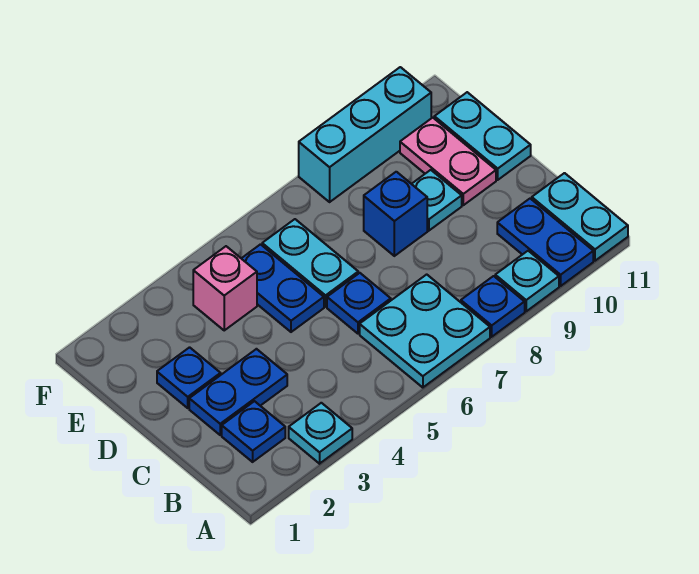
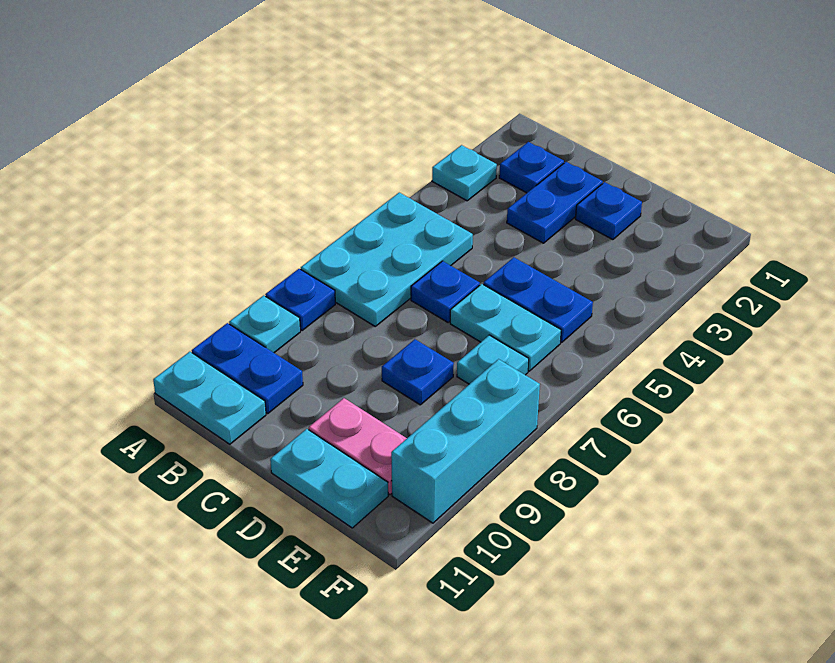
cyan 2x2 plate [360,274,490,388] -> cyan 2x3 plate [301,193,473,326]
blue 1x1 brick [364,172,427,256] -> blue 1x1 plate [382,339,454,405]
cyan 1x1 plate [412,170,462,231] -> cyan 1x1 plate moved to [457,335,529,384]
pink 1x1 brick [193,246,257,330] -> none

